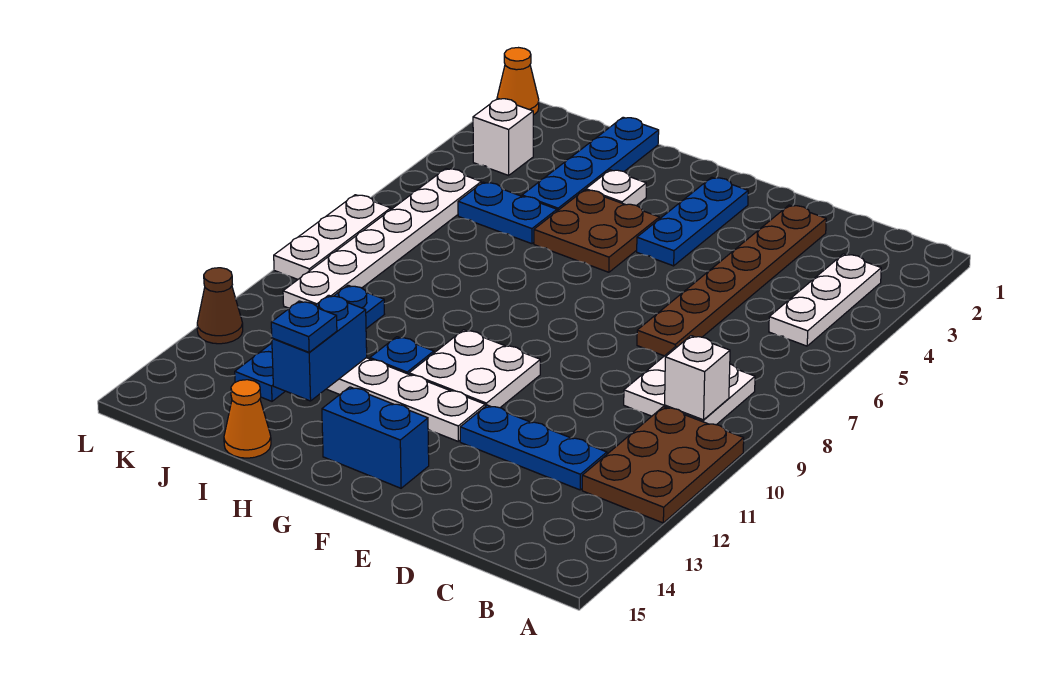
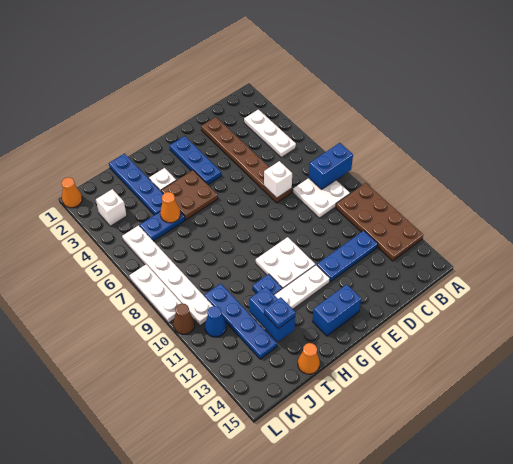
none -> blue 1x2 brick [309,143,353,189]
brown 2x3 plate [582,407,744,523] -> brown 2x4 plate [336,183,423,261]
white 1x1 brick [665,336,730,420] -> white 1x1 brick moved to [264,161,292,198]
none -> orange 1x1 cone [160,192,180,223]
none -> blue 1x1 cone [205,306,226,337]
brown 1x1 cone [197,268,243,344] -> brown 1x1 cone moved to [173,303,195,334]

